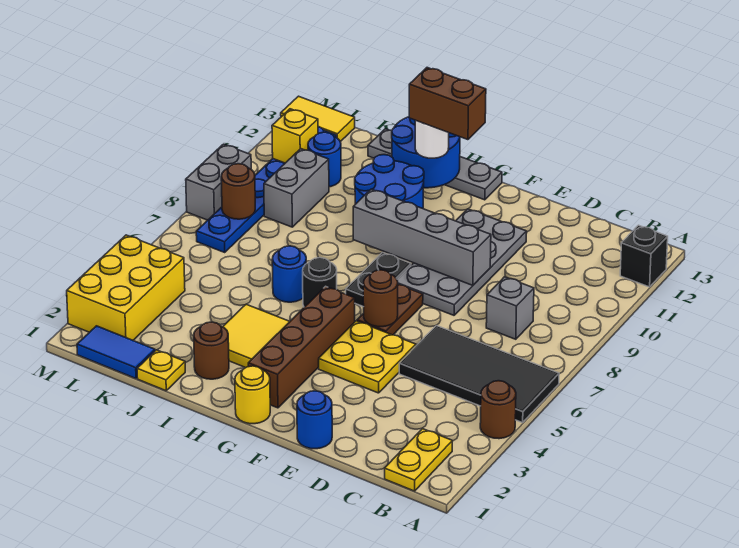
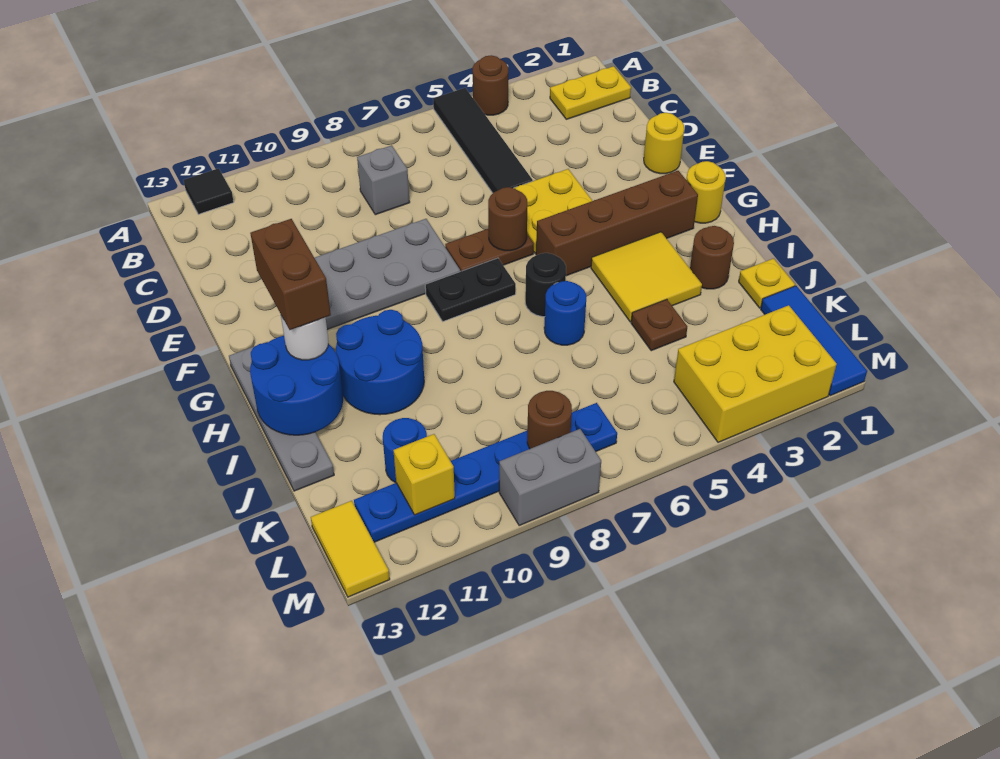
black 2x4 tile [399,326,559,423] -> black 1x4 tile [433,88,533,193]
black 1x1 brick [620,225,668,287] -> black 1x1 tile [184,168,234,214]
blue 1x1 round brick [297,391,332,449] -> yellow 1x1 round brick [644,113,684,174]
grey 1x4 brick [353,189,491,285] -> none
none -> brown 1x1 plate [631,299,687,351]
blue 1x2 tile [77,326,155,378] -> blue 1x3 tile [761,286,867,396]
grey 1x2 brick [264,149,329,227] -> none

